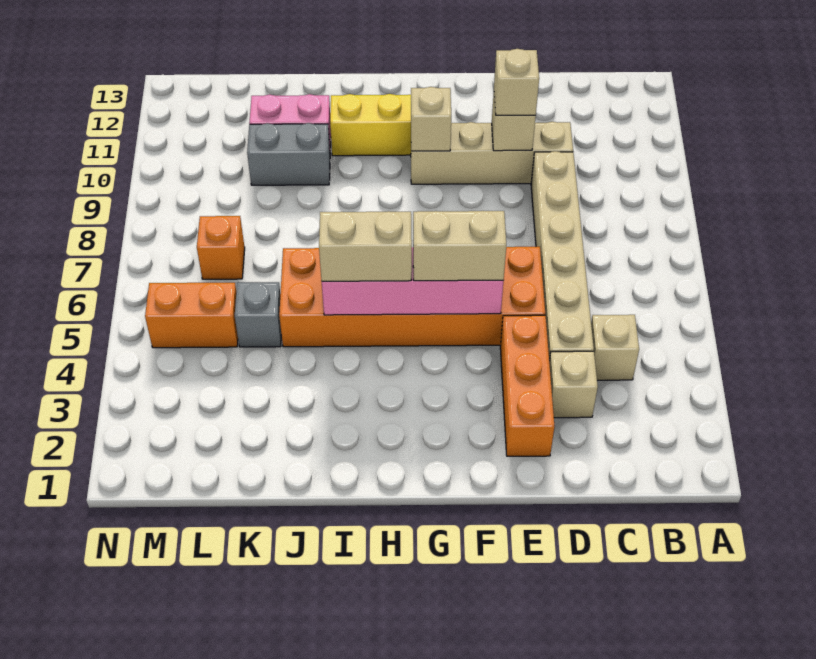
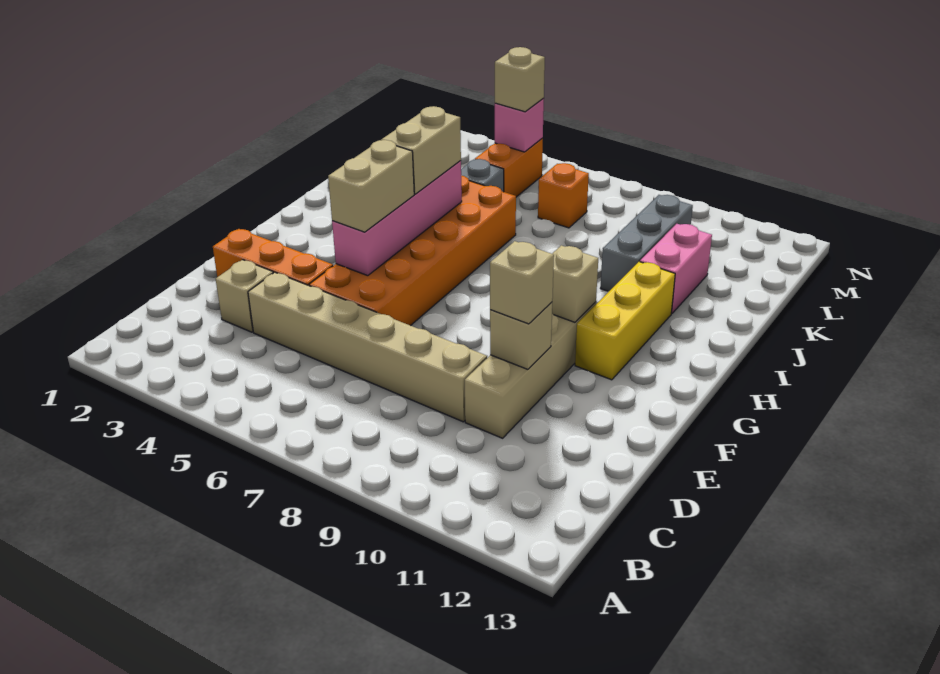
tan 1x1 brick [591,315,639,380] -> tan 1x1 brick moved to [495,47,545,112]
grey 1x2 brick [247,123,330,185] -> grey 1x3 brick [600,195,693,292]
none -> pink 1x1 brick [495,98,544,152]

